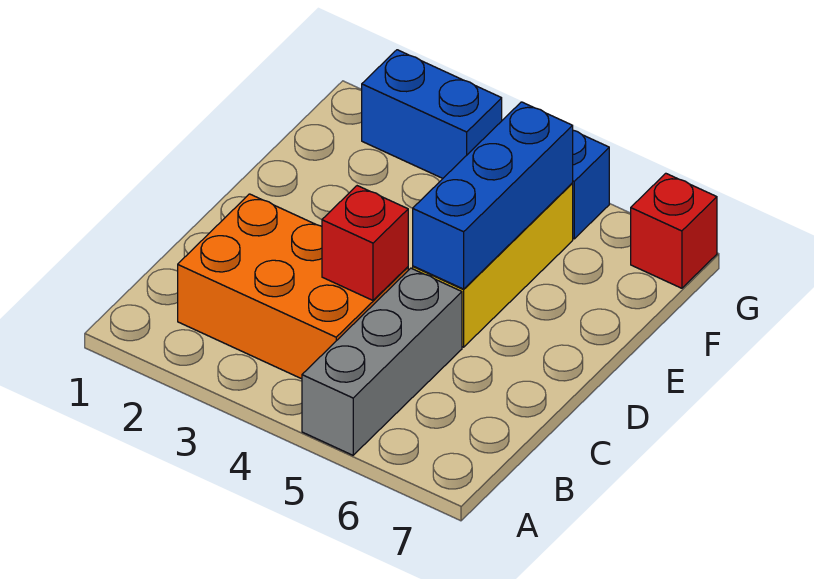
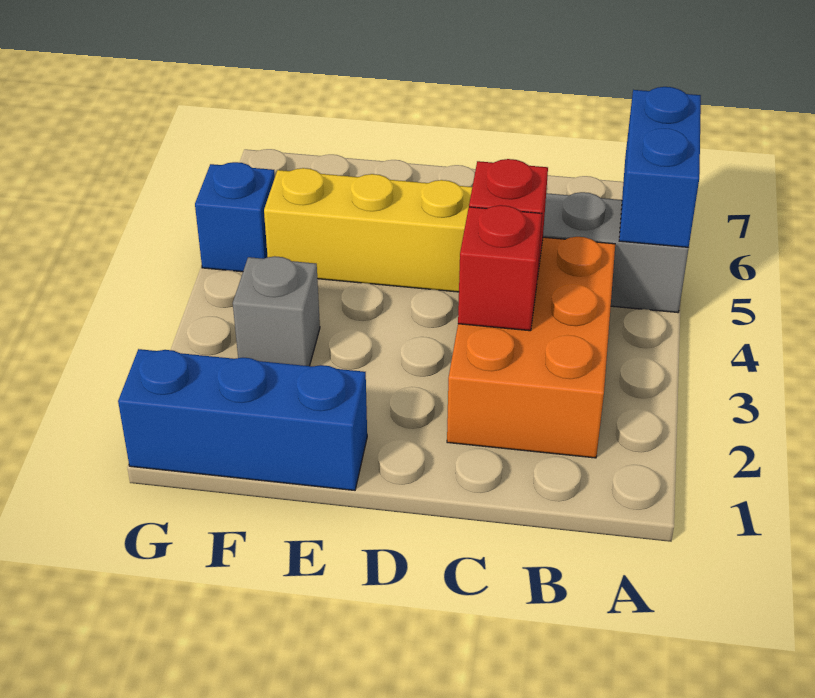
blue 1x3 brick [413,102,573,289] -> blue 1x3 brick moved to [118,349,367,490]
none -> grey 1x1 brick [233,256,320,366]
blue 1x2 brick [362,50,502,178] -> blue 1x2 brick moved to [619,87,701,247]
red 1x1 brick [631,173,717,288] -> red 1x1 brick moved to [458,205,542,331]

